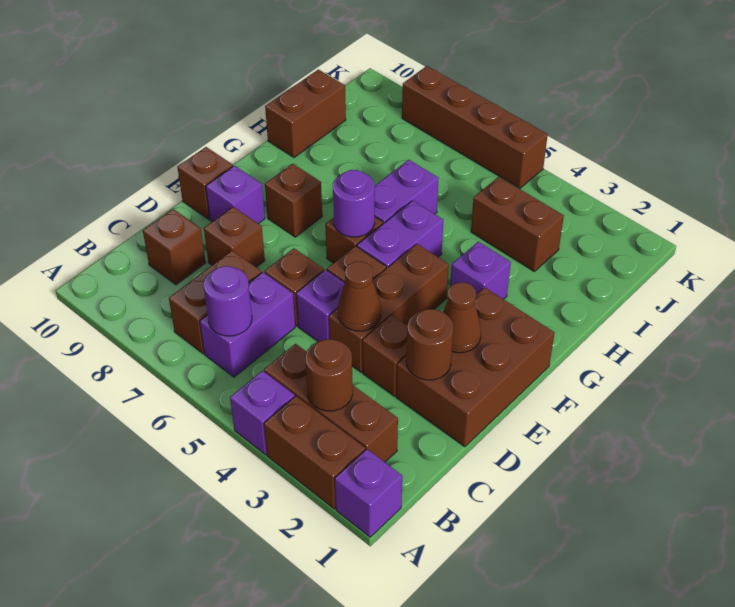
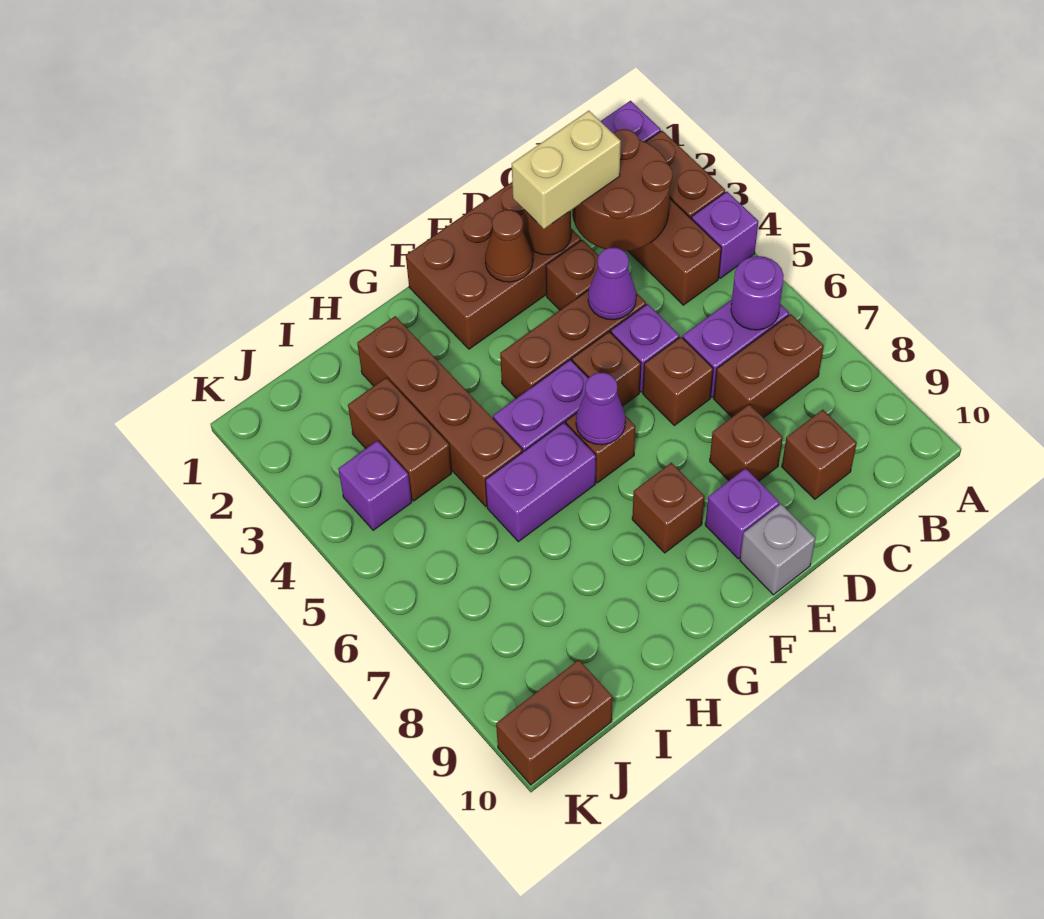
brown 1x1 round brick [305,339,353,411] -> brown 2x2 round brick [572,129,673,251]
none -> tan 1x2 brick [512,111,621,229]
brown 1x1 cone [338,261,381,331] -> purple 1x1 cone [588,248,636,320]
brown 1x1 brick [178,147,233,219] -> grey 1x1 brick [740,504,815,595]
purple 1x1 round brick [333,170,375,237] -> purple 1x1 cone [576,373,626,445]
purple 1x1 brick [450,242,511,299] -> purple 1x1 brick moved to [338,441,412,530]
brown 1x2 brick [265,69,346,158] -> brown 1x2 brick moved to [496,660,613,785]
brown 1x4 brick [402,66,548,188] -> brown 1x4 brick moved to [357,316,522,506]

